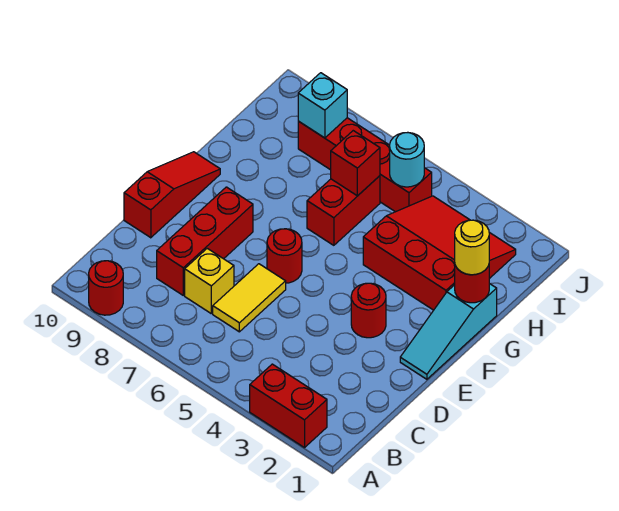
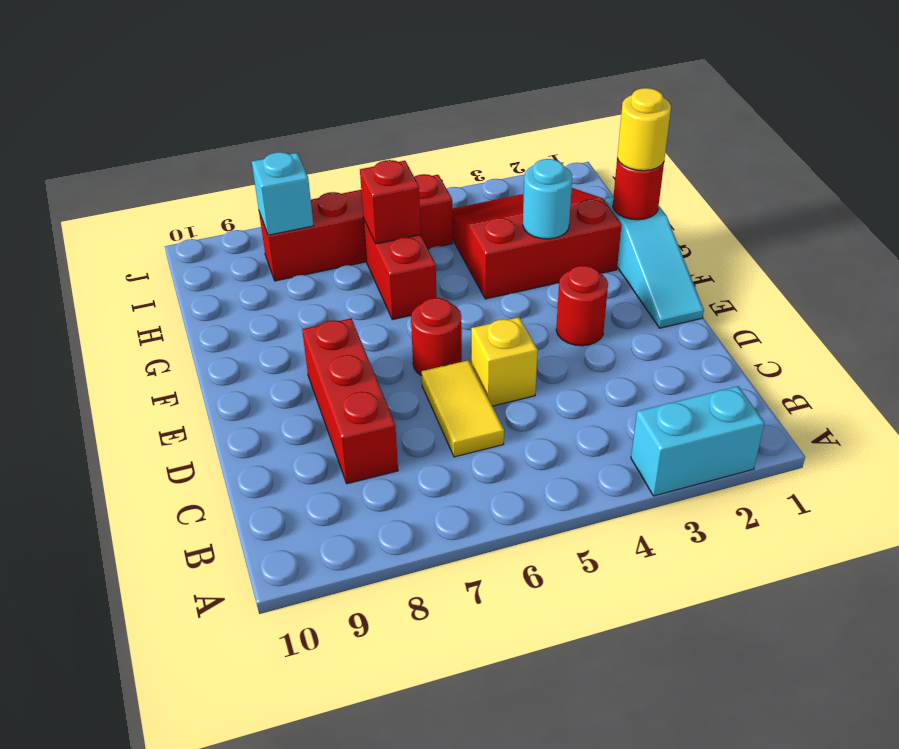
red 1x2 brick [250,364,327,448] -> cyan 1x2 brick [631,386,765,496]
red 1x1 round brick [89,261,123,315] -> none
yellow 1x1 brick [185,248,234,313] -> yellow 1x1 brick moved to [471,317,538,406]
red 1x3 slope [124,152,220,238] -> none
cyan 1x1 round brick [390,133,424,187] -> cyan 1x1 round brick moved to [523,159,572,239]

